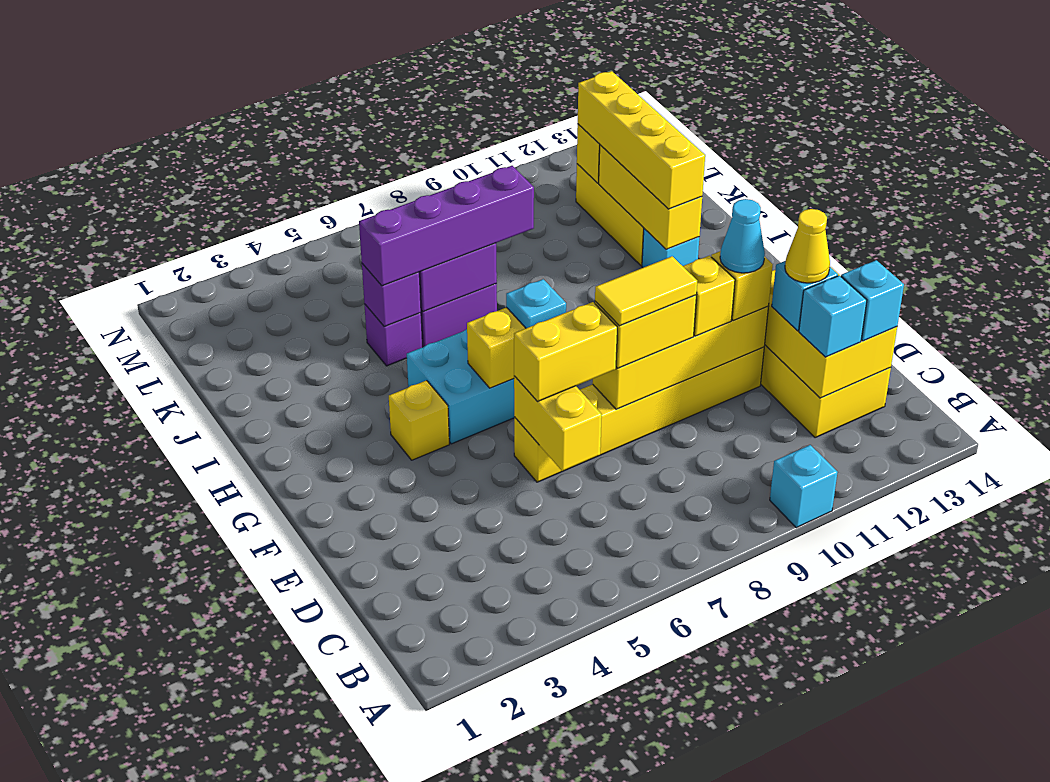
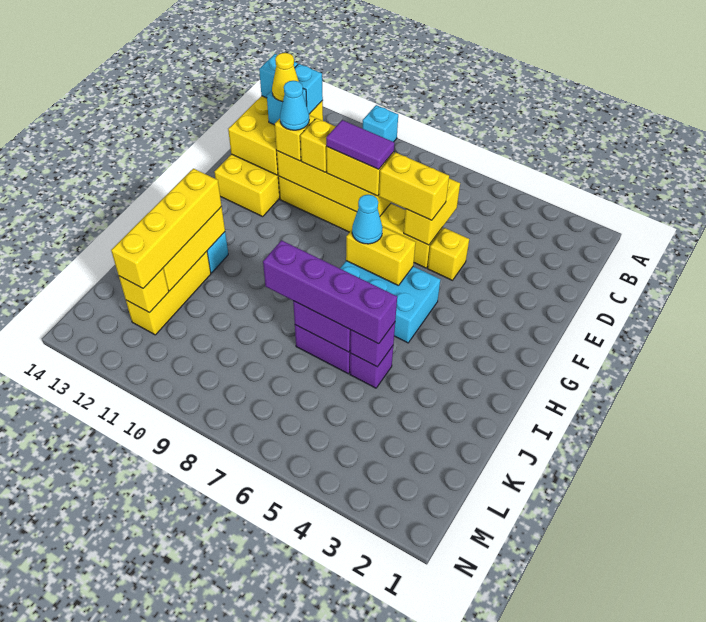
yellow 1x2 tile [595,256,697,326] -> purple 1x2 tile [326,120,394,169]
yellow 1x1 brick [389,380,449,460] -> yellow 1x1 brick moved to [428,228,469,280]
cyan 1x1 plate [506,279,566,328] -> cyan 1x1 cone [352,195,383,244]

